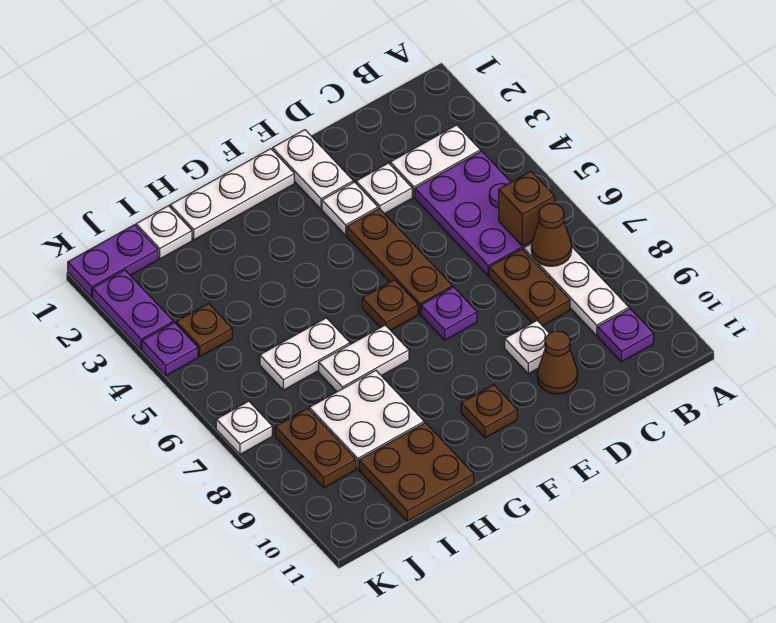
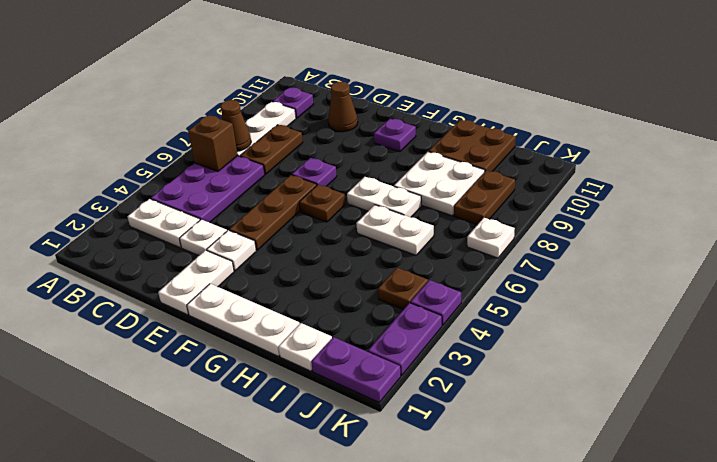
white 1x1 plate [505,321,549,374] -> none
brown 1x1 plate [461,385,517,438] -> purple 1x1 plate [374,119,416,152]

